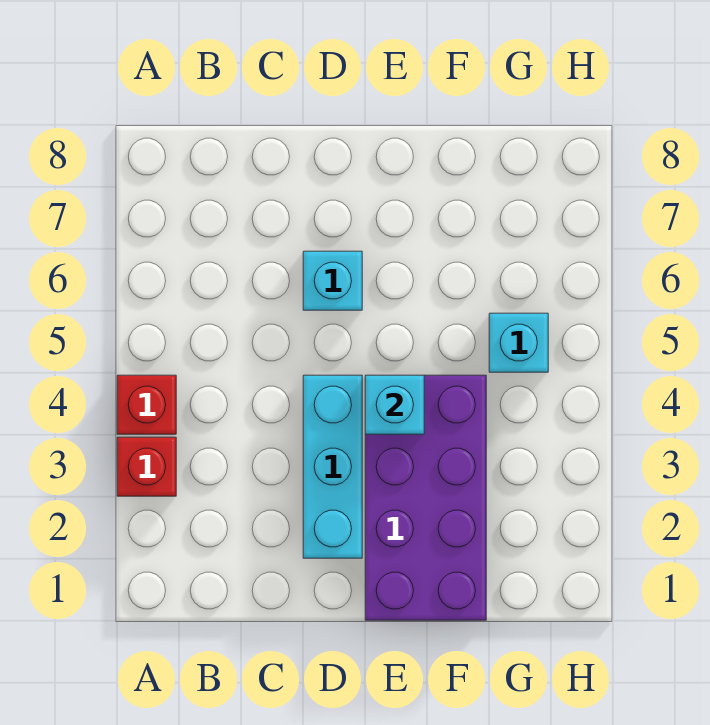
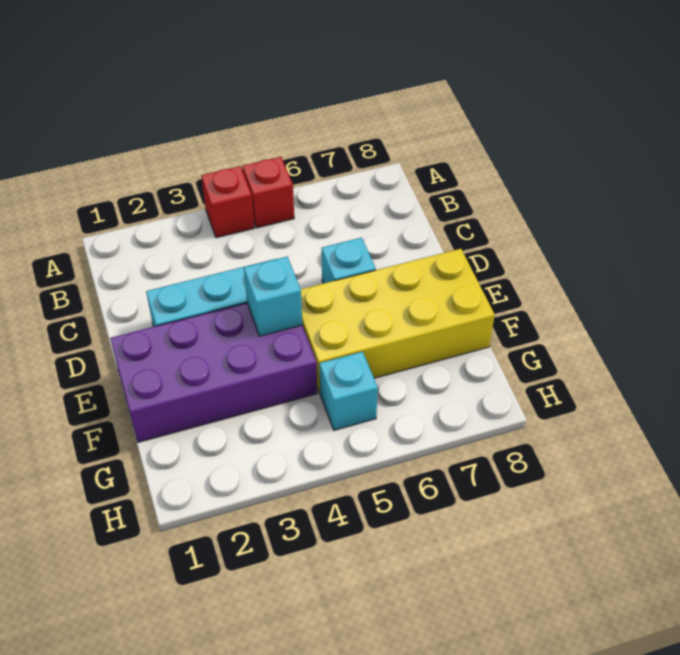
red 1x1 brick [117,437,176,496] -> red 1x1 brick moved to [243,157,294,228]
none -> yellow 2x4 brick [301,249,495,393]

